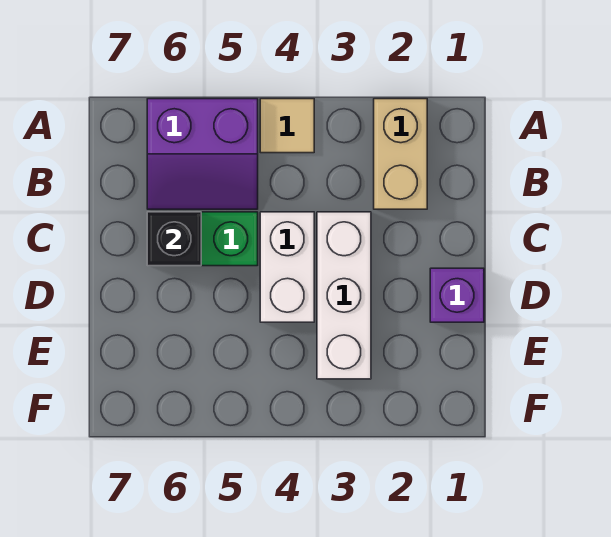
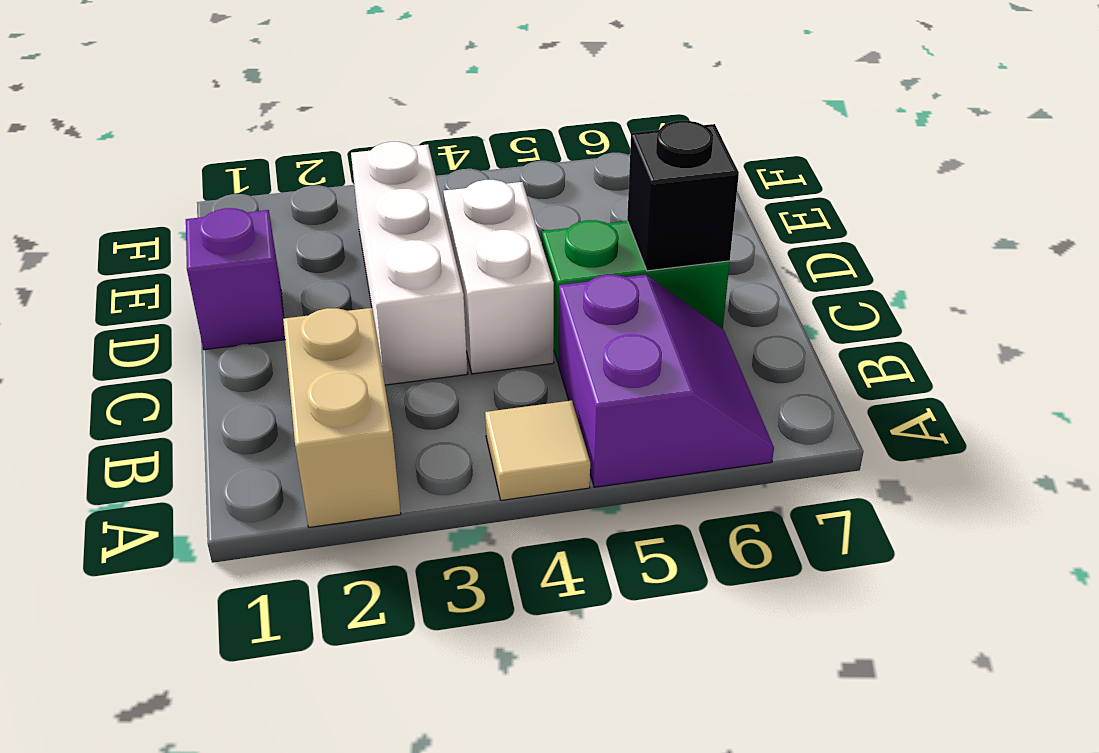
purple 2x2 slope [147,99,258,209] -> purple 2x2 slope turned to [558,275,774,487]

